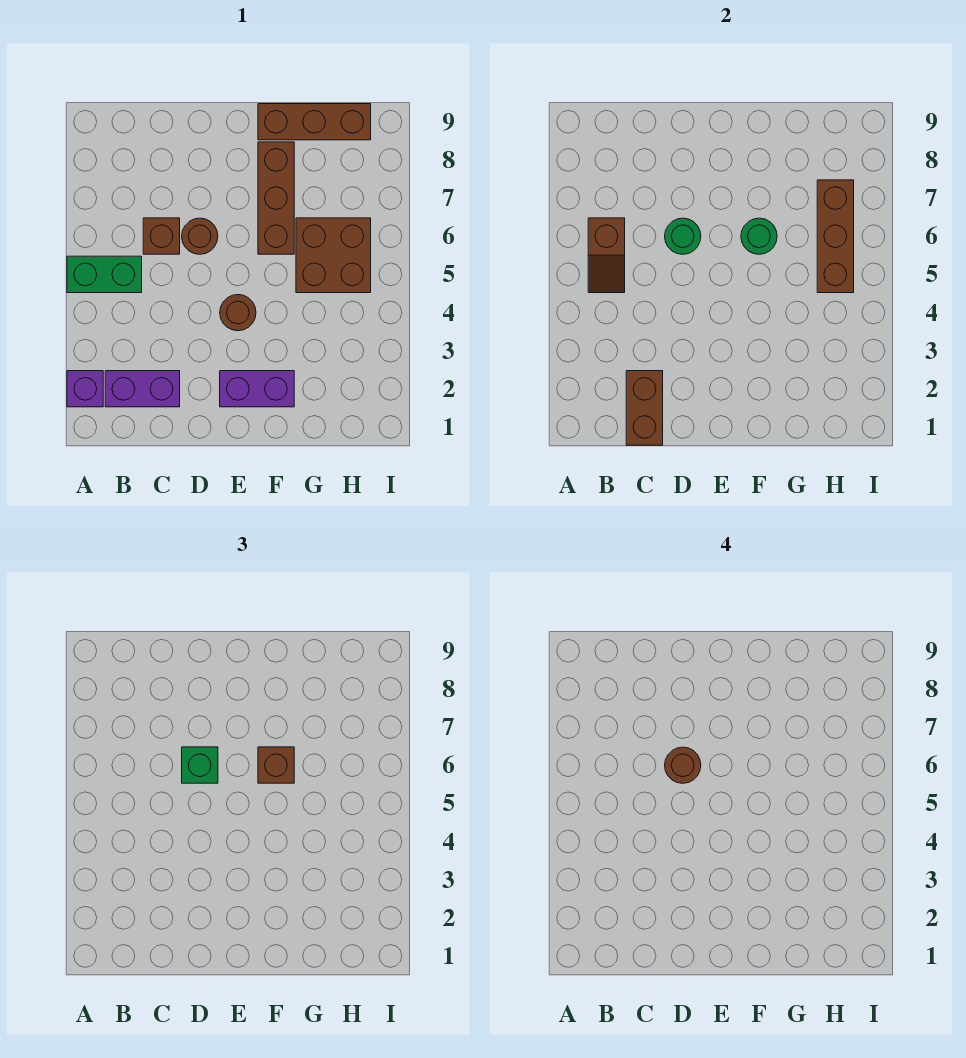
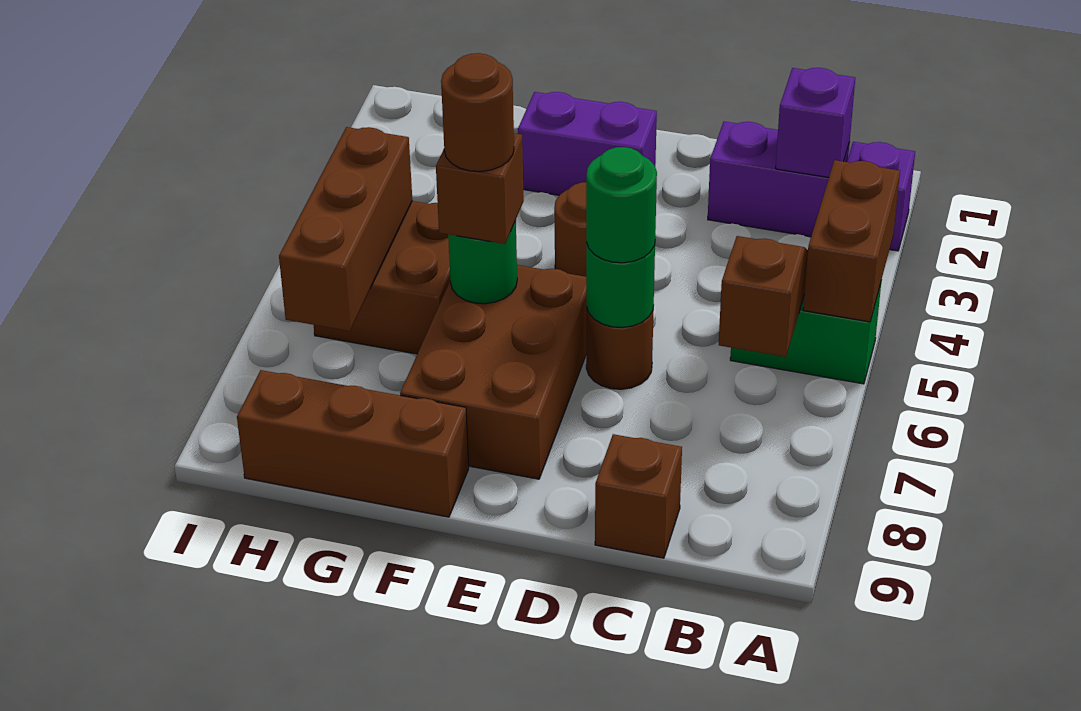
none -> purple 1x1 brick [776,68,855,177]
brown 1x2 brick [626,371,663,445] -> brown 1x2 brick moved to [803,160,900,322]
brown 1x1 brick [143,218,180,254] -> brown 1x1 brick moved to [595,434,682,558]
green 1x1 brick [182,747,218,783] -> green 1x1 round brick [586,147,657,263]
brown 1x1 round brick [665,747,701,783] -> brown 1x1 round brick moved to [441,53,514,172]
brown 1x3 brick [258,142,294,254] -> brown 2x3 brick [400,265,587,479]

